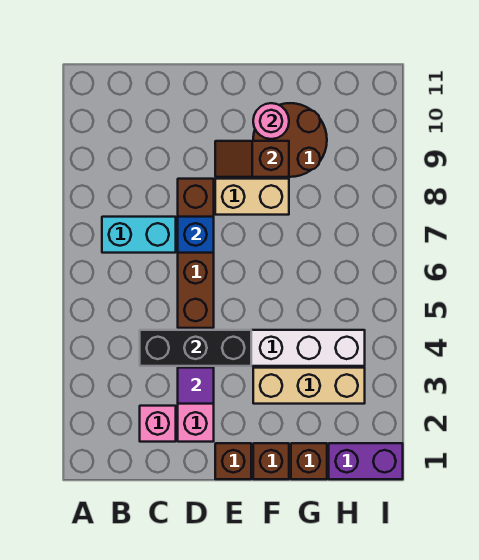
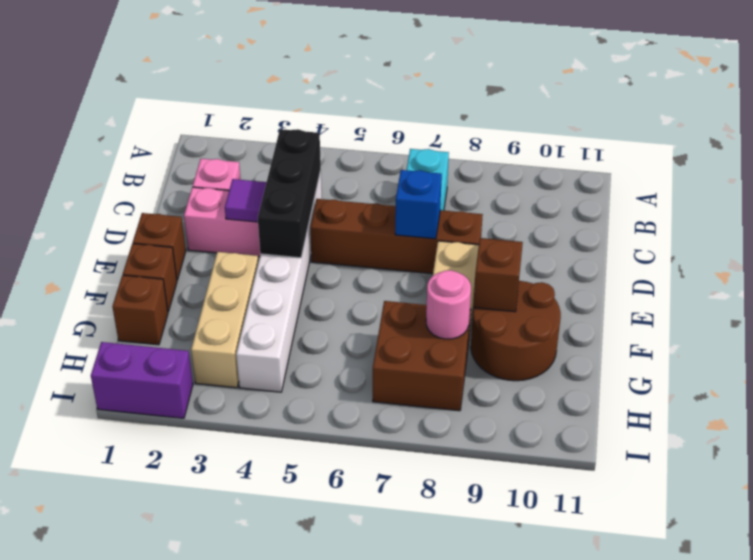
pink 1x1 round brick [253,103,289,139] -> pink 1x1 round brick moved to [426,270,471,339]
none -> brown 2x2 brick [373,301,471,411]
purple 1x2 brick [329,443,403,479] -> purple 1x2 brick turned to [91,342,193,418]

